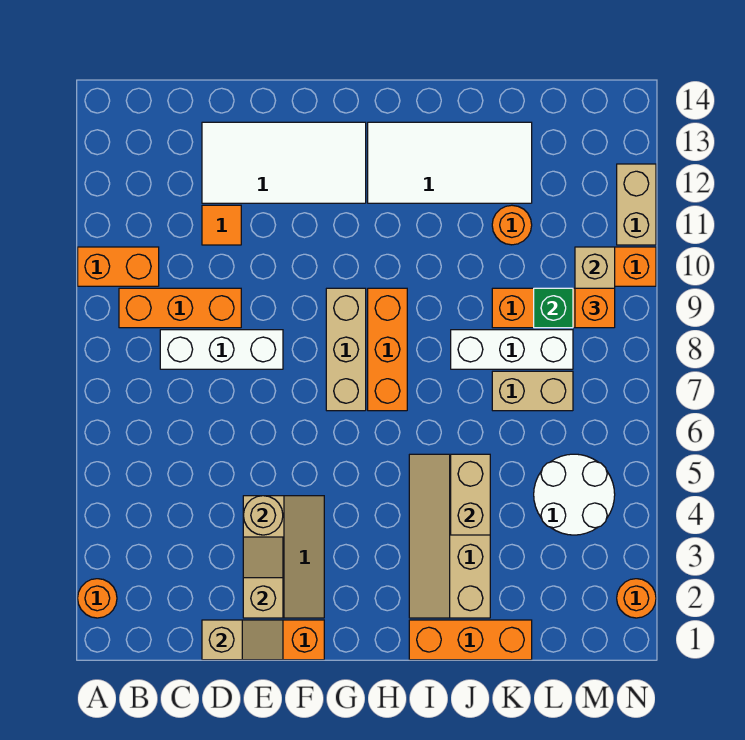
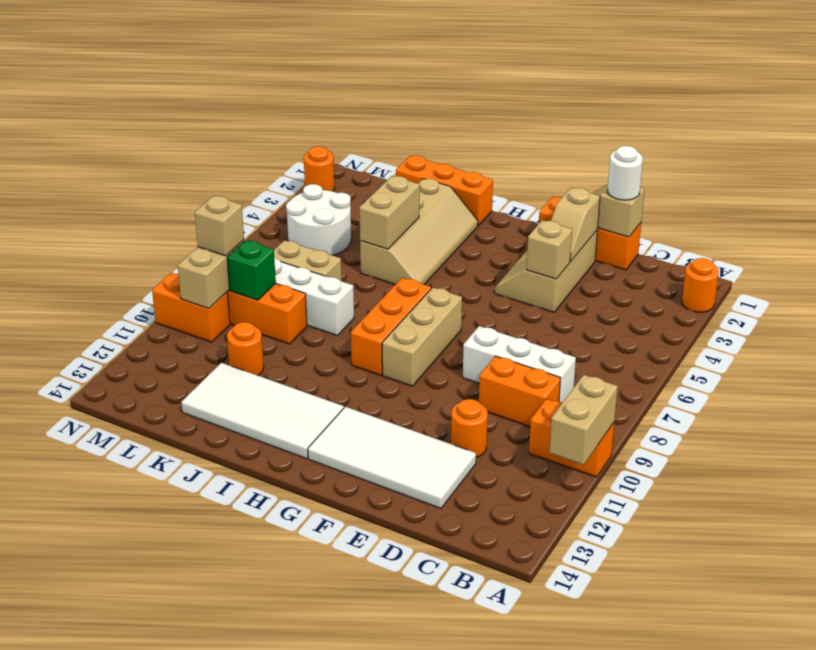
orange 1x3 brick [119,288,241,328] -> orange 1x2 brick [479,356,560,427]
none -> white 1x1 round brick [608,146,643,200]
orange 1x1 tile [202,205,241,245] -> orange 1x1 round brick [451,399,488,458]
tan 1x1 round brick [243,496,283,535] -> tan 1x1 brick [526,220,572,279]
orange 1x1 brick [575,288,615,328] -> tan 1x1 brick [195,196,244,256]
tan 1x2 brick [617,164,656,245] -> tan 1x2 brick moved to [549,375,618,465]

